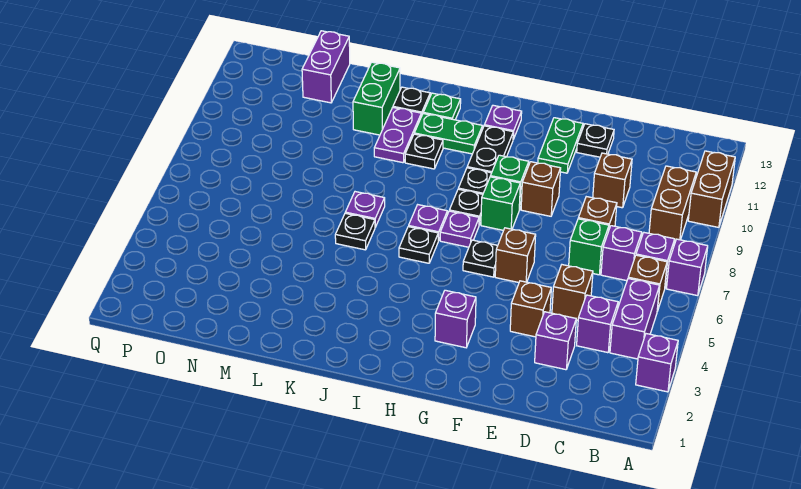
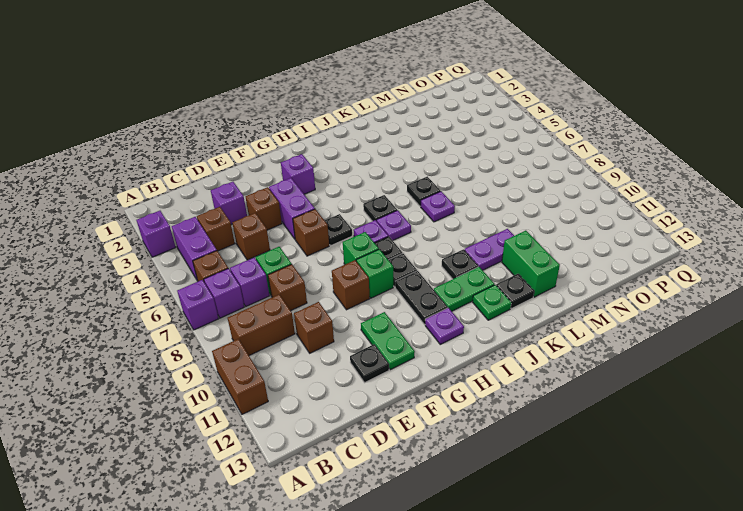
brown 1x2 brick [649,166,696,242] -> brown 1x2 brick turned to [228,295,295,355]
purple 1x1 brick [577,295,618,353] -> brown 1x1 brick [197,207,235,251]
purple 1x2 plate [374,108,421,163] -> purple 1x2 plate turned to [465,229,514,270]
purple 1x2 brick [302,31,350,103] -> purple 1x2 brick moved to [269,178,315,239]

